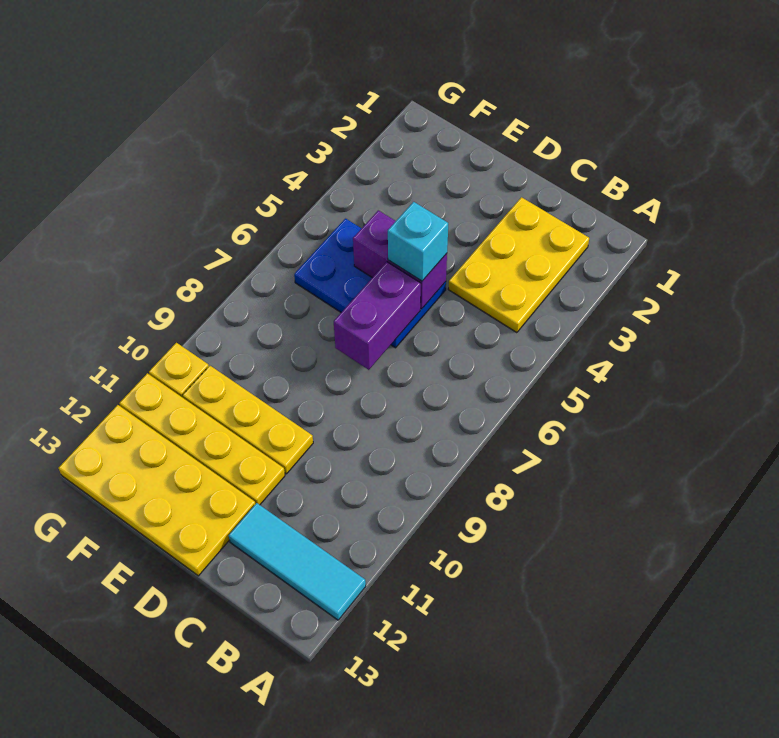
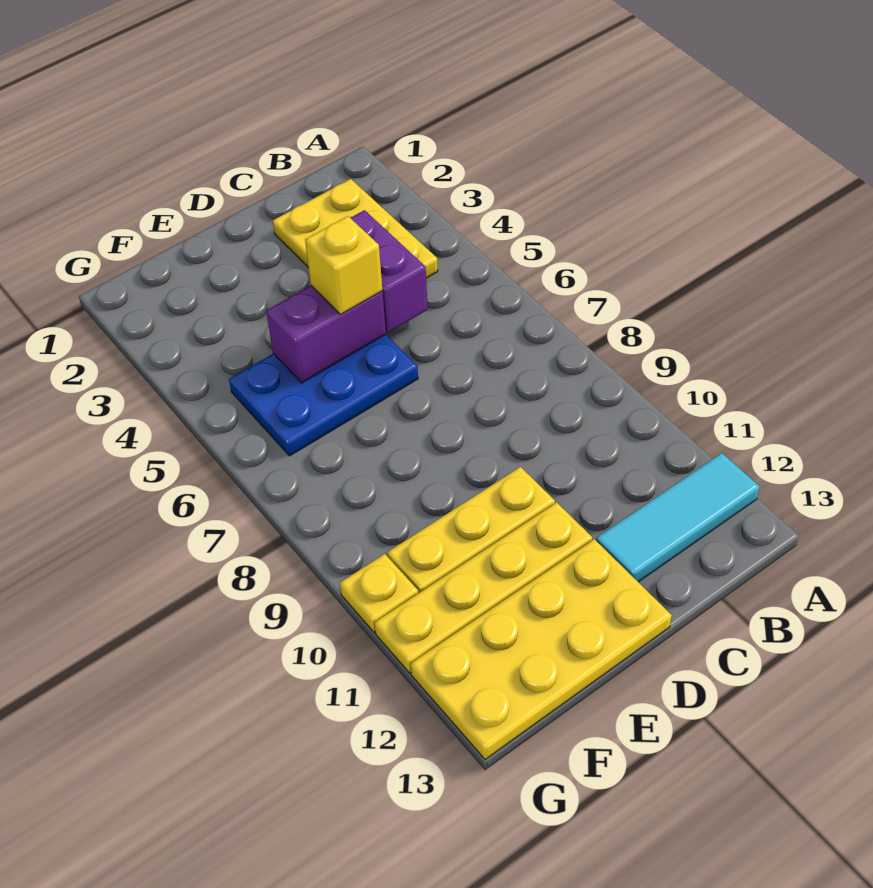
cyan 1x1 brick [388,202,448,281] -> yellow 1x1 brick [305,216,382,314]
purple 1x2 brick [334,262,421,370] -> purple 1x2 brick moved to [350,210,428,333]

